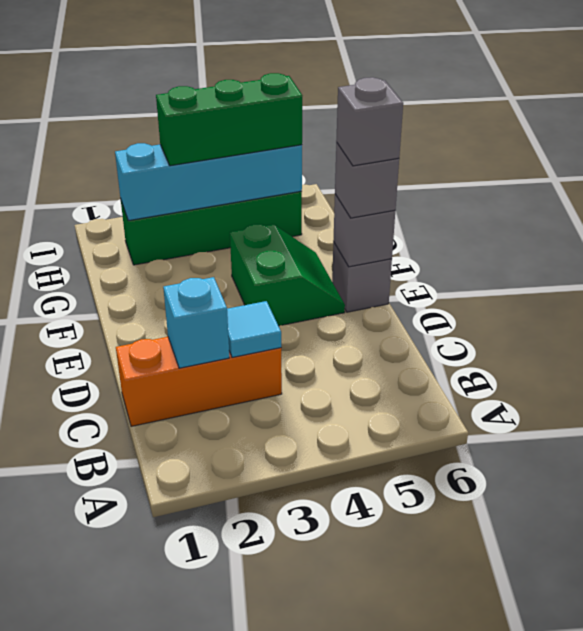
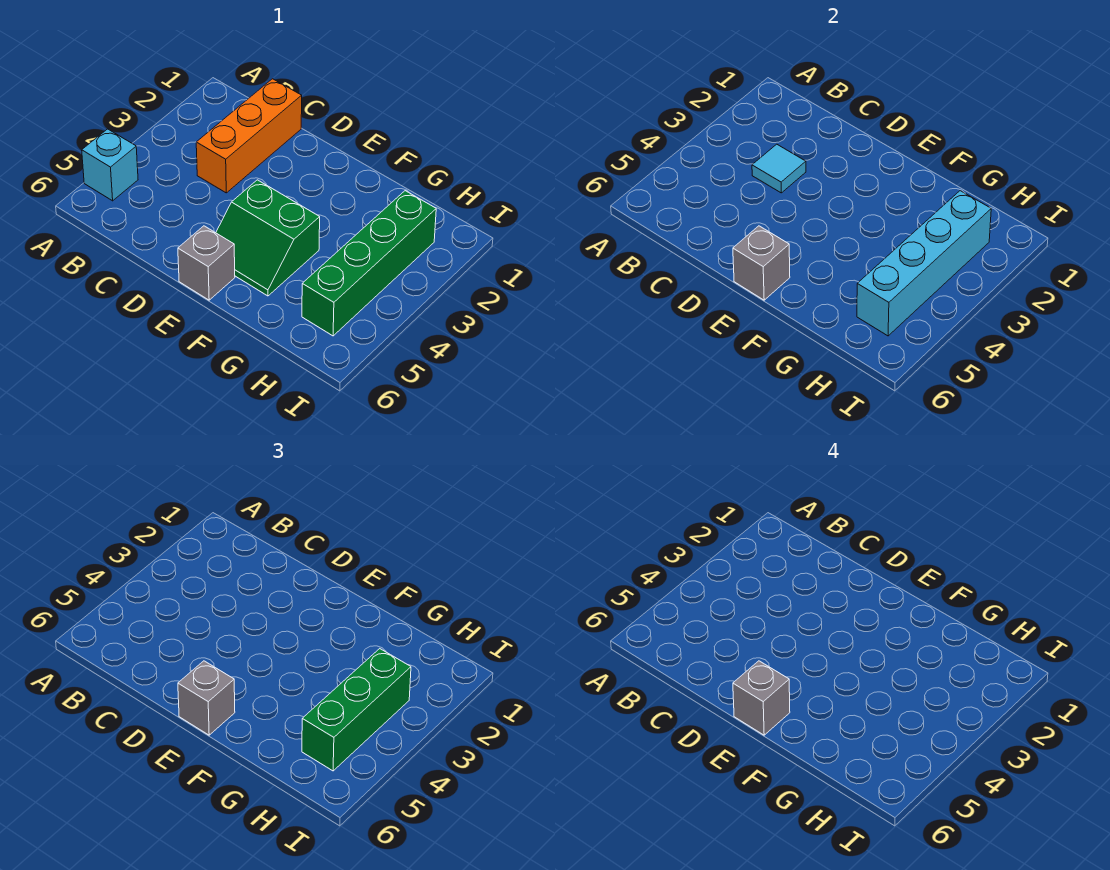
cyan 1x1 brick [163,277,229,368] -> cyan 1x1 brick moved to [82,129,138,201]

